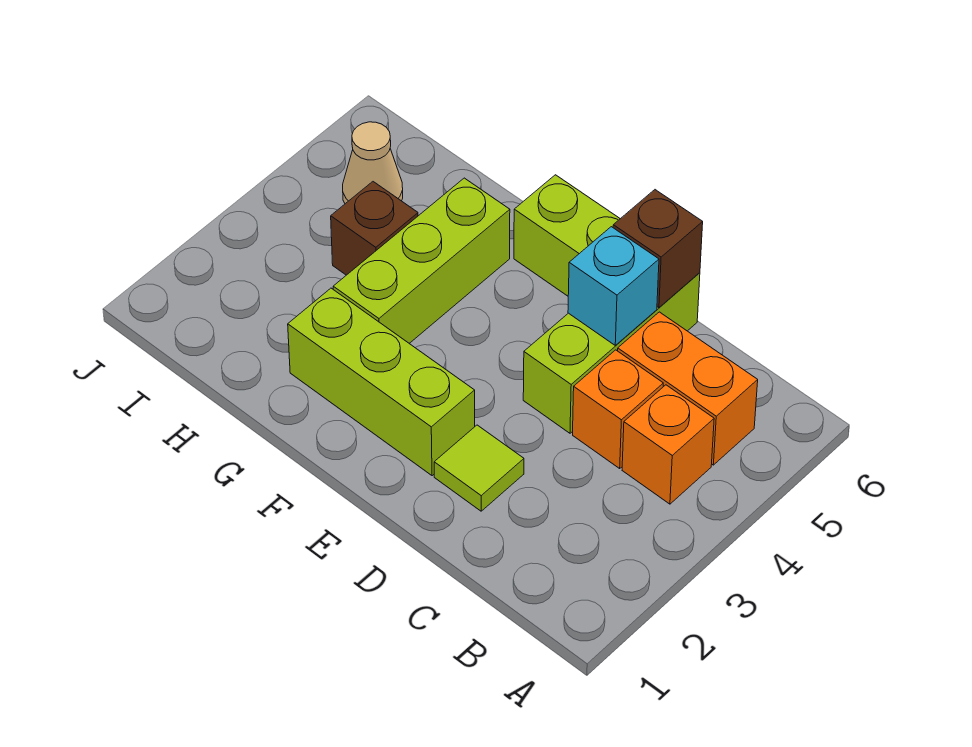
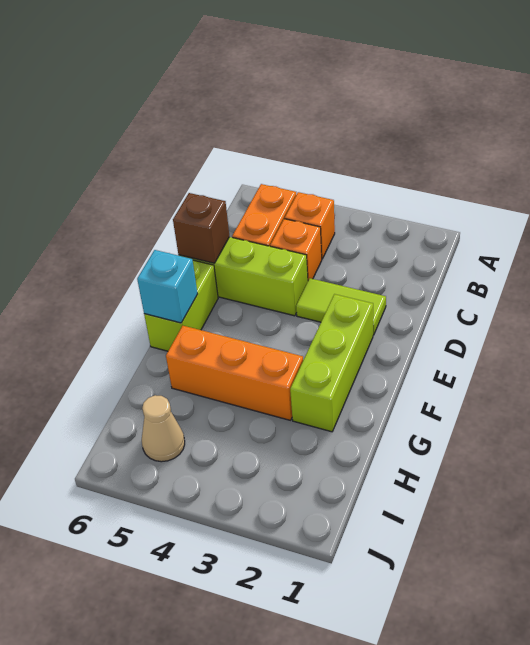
lime 1x1 tile [434,425,524,511] -> lime 1x2 tile [296,278,386,335]
cyan 1x1 brick [568,227,659,345] -> cyan 1x1 brick moved to [137,250,197,323]
lime 1x3 brick [333,178,510,343] -> orange 1x3 brick [166,326,303,420]
brown 1x1 brick [331,182,418,275] -> none

